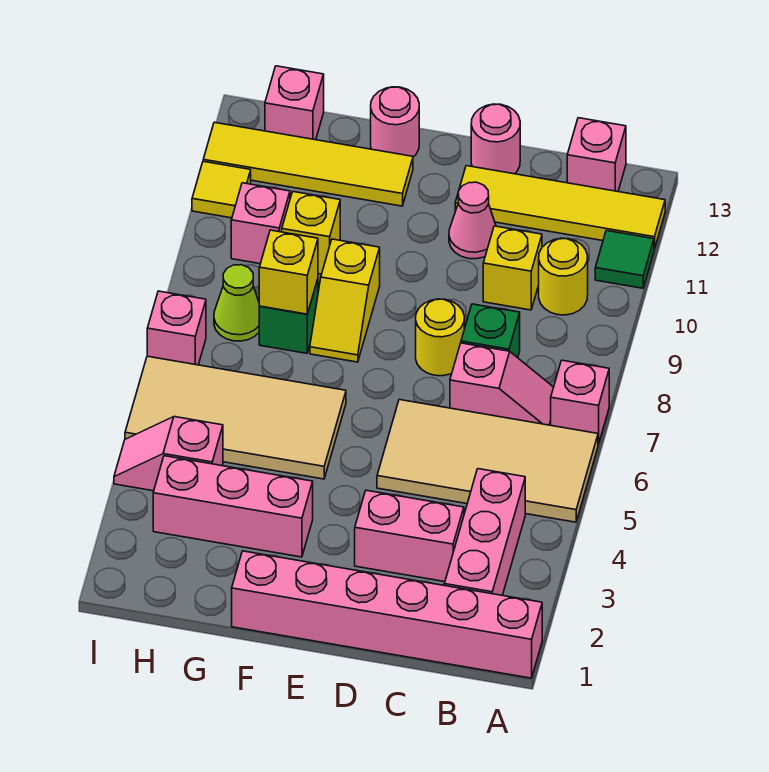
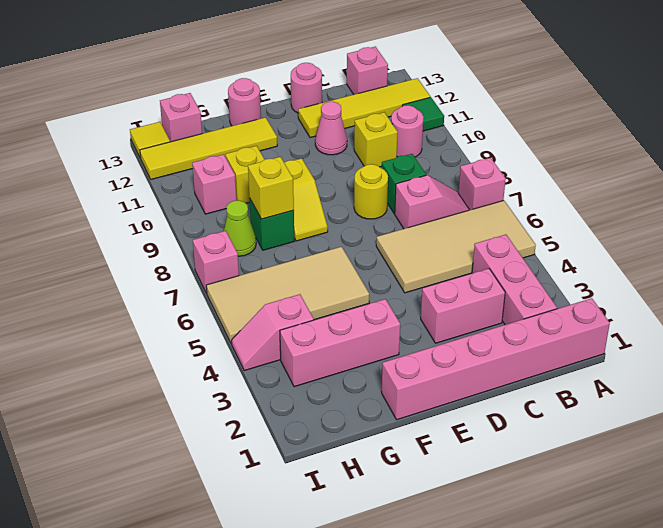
yellow 1x1 round brick [539,238,588,315] -> pink 1x1 round brick [391,105,424,157]
yellow 1x1 tile [192,161,251,218] -> yellow 1x1 tile moved to [130,122,170,158]

